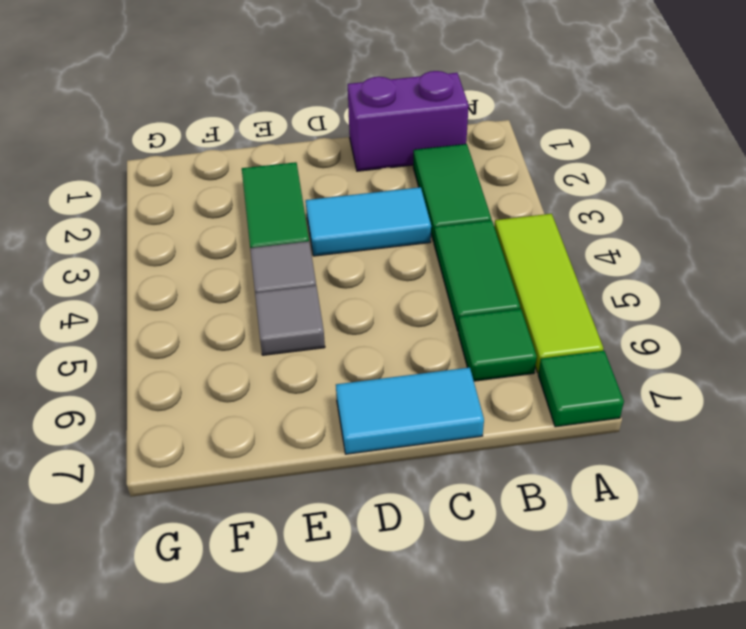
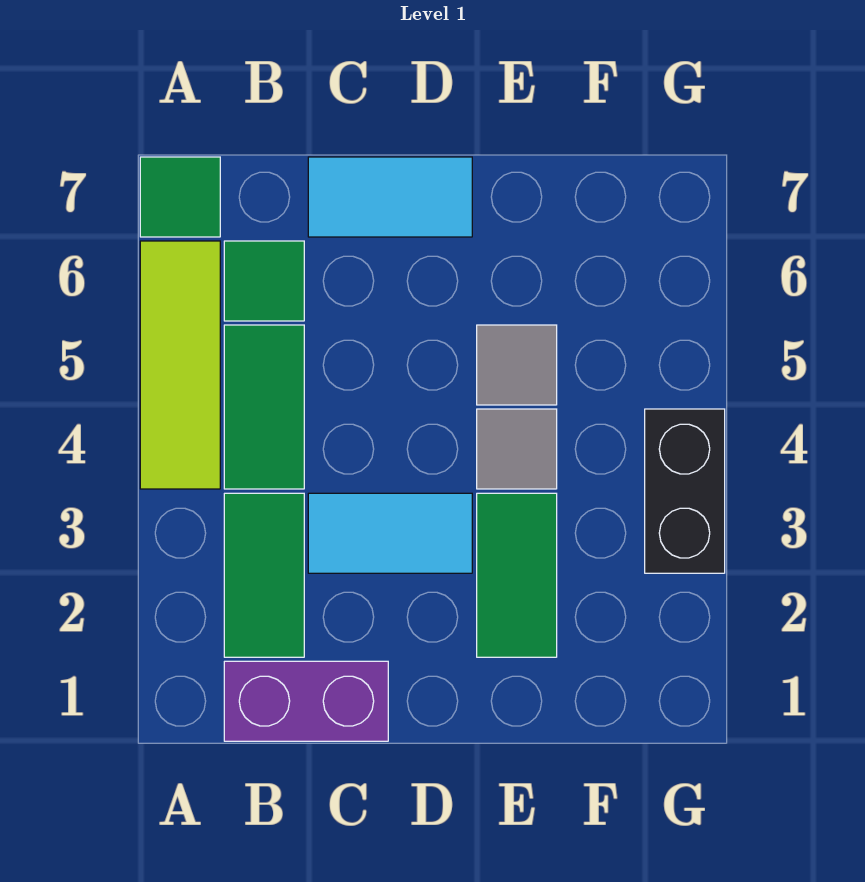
none -> black 1x2 brick [645,409,725,573]

